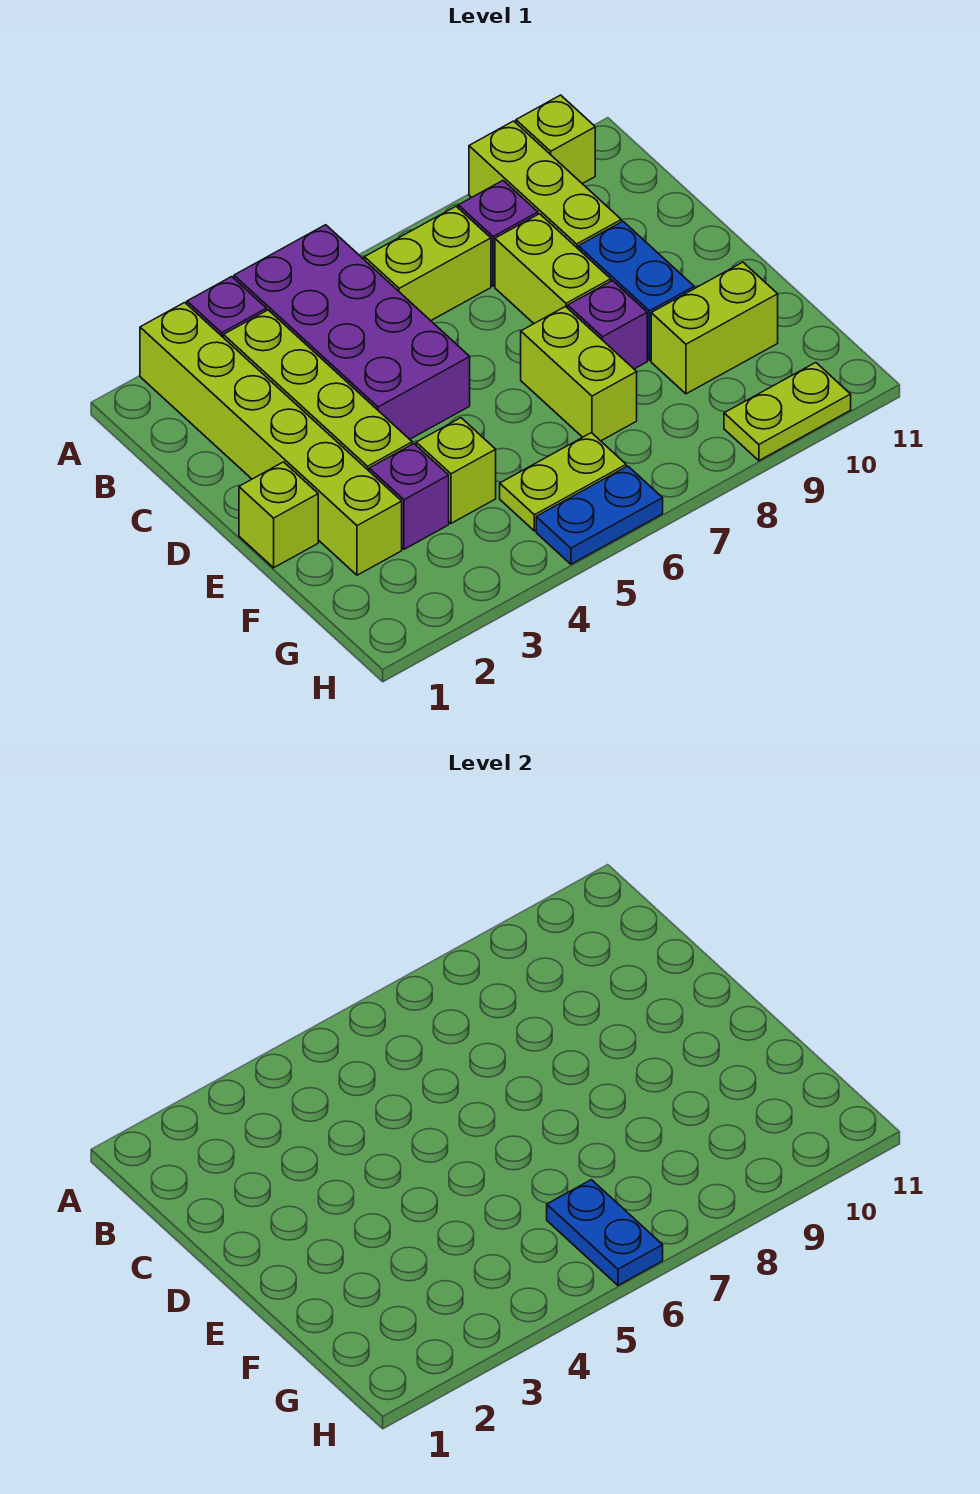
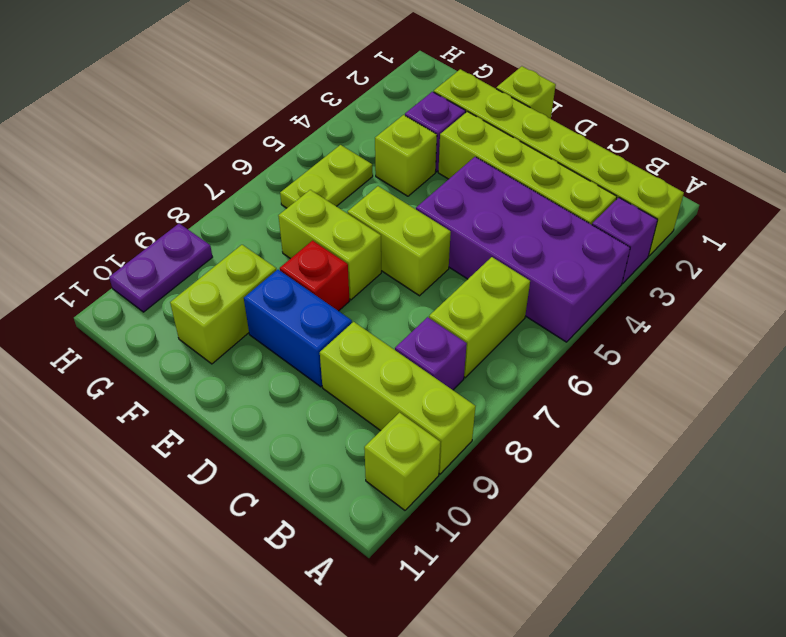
lime 1x2 brick [495,214,611,323] -> lime 1x2 brick moved to [348,186,451,296]
purple 1x1 brick [568,281,647,369] -> red 1x1 brick [280,241,349,311]
blue 1x2 plate [547,1180,663,1285] -> none
blue 1x2 plate [536,466,663,564] -> none
lime 1x2 plate [724,362,851,461] -> purple 1x2 plate [109,224,212,312]

